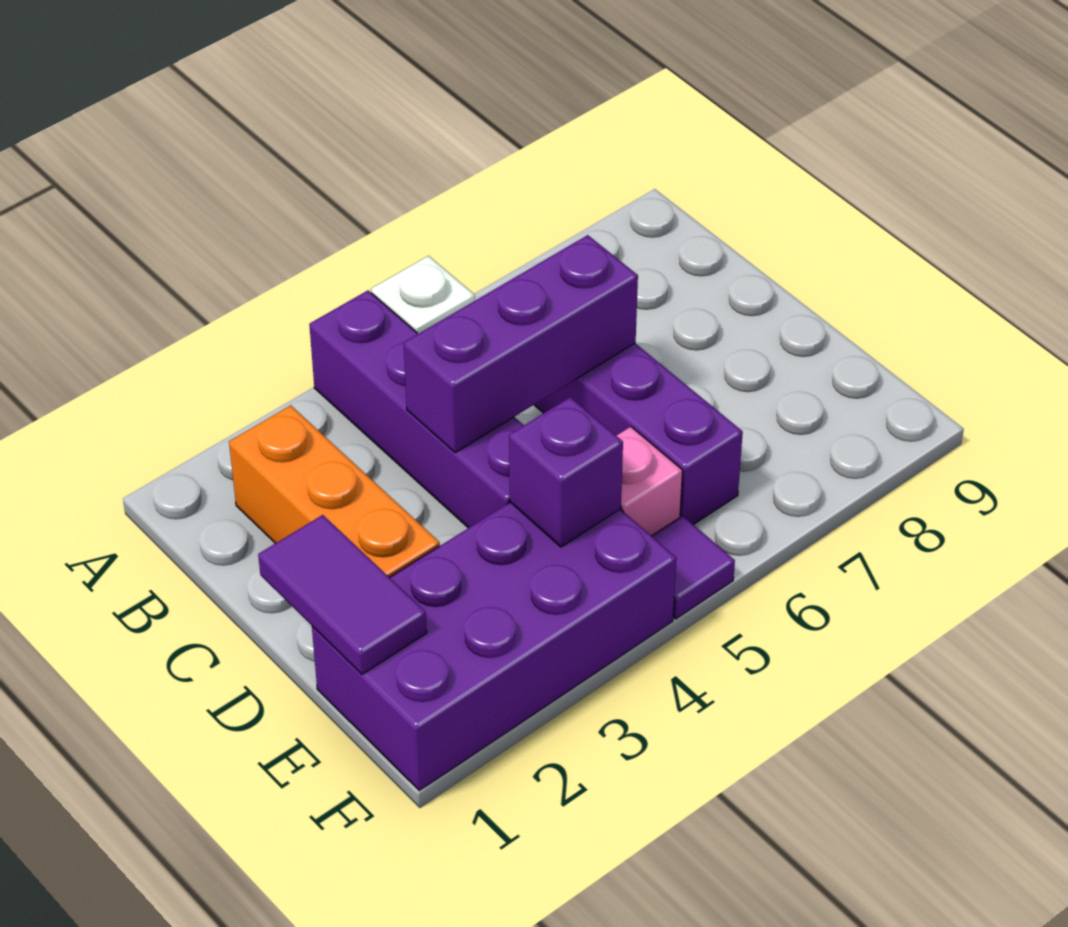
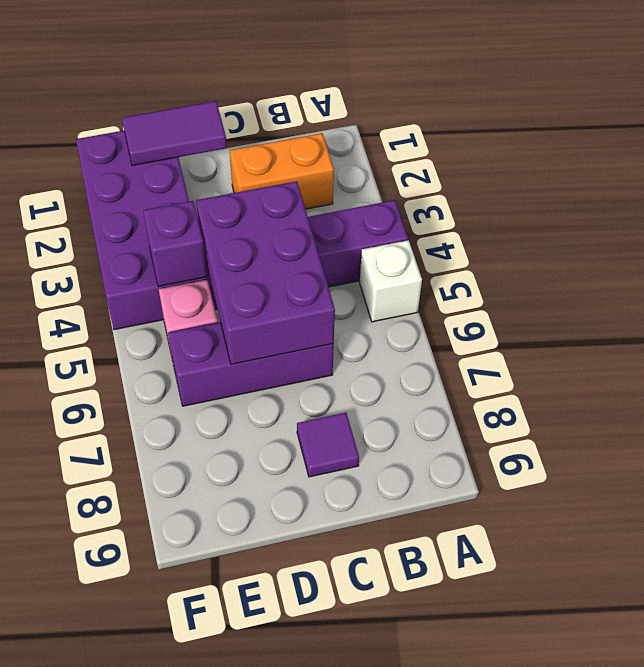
orange 1x3 brick [229,405,440,577] -> orange 1x2 brick [230,133,334,209]
purple 1x3 brick [404,235,638,453] -> purple 2x3 brick [196,181,335,364]
purple 1x1 tile [652,516,735,619] -> purple 1x1 tile moved to [297,413,359,477]

